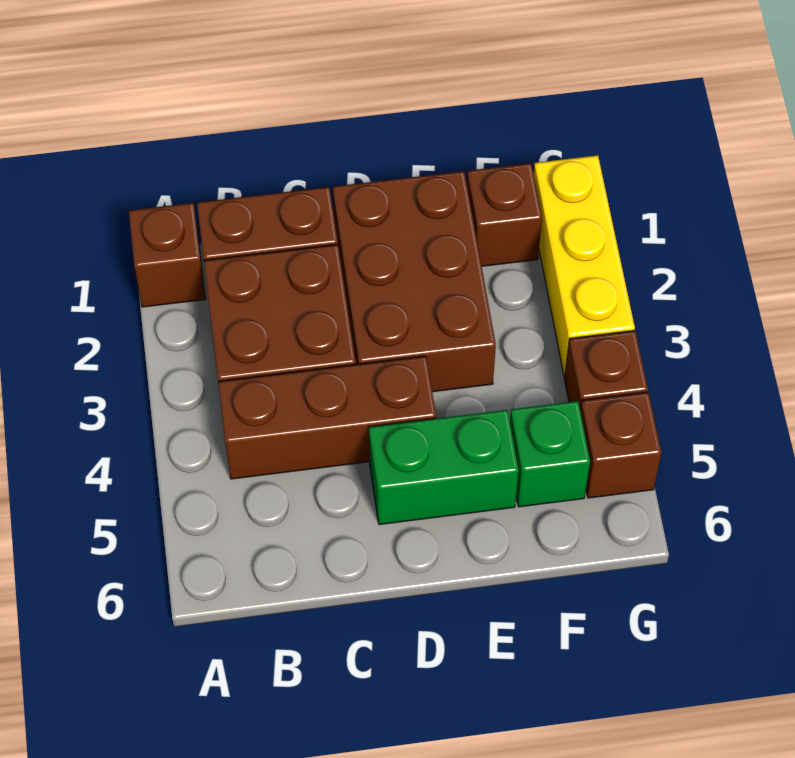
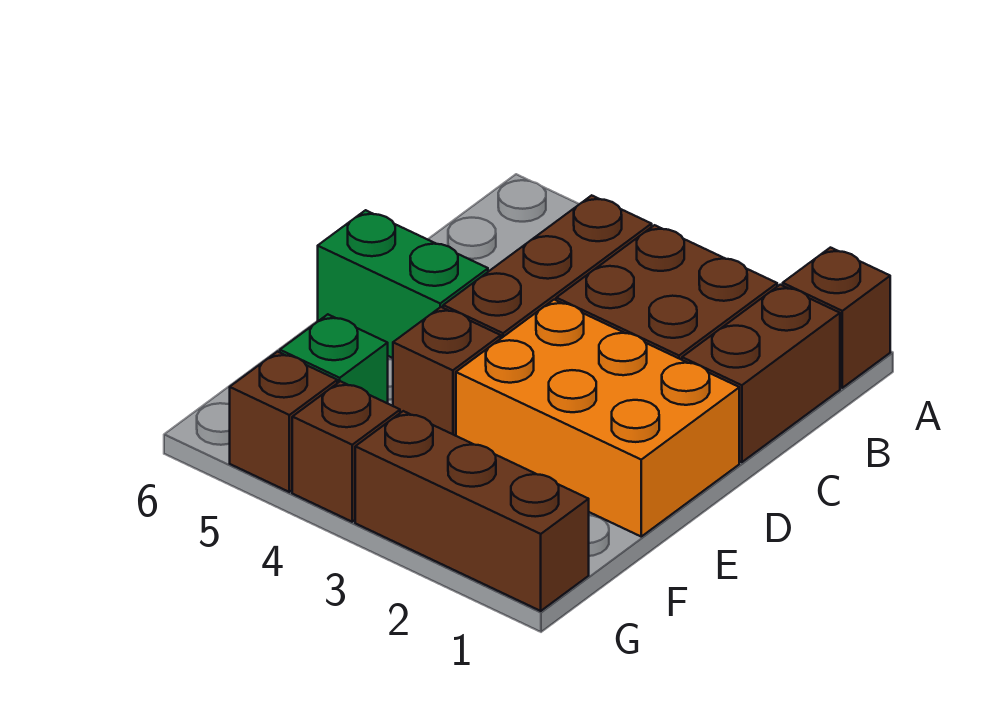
brown 2x3 brick [333,171,496,392] -> orange 2x3 brick [456,300,739,536]
green 1x2 brick [369,410,519,525] -> green 1x2 brick turned to [318,210,488,358]
brown 1x1 brick [467,163,542,266] -> brown 1x1 brick moved to [393,307,501,436]
yellow 1x3 brick [534,155,635,375] -> brown 1x3 brick [355,411,589,611]

